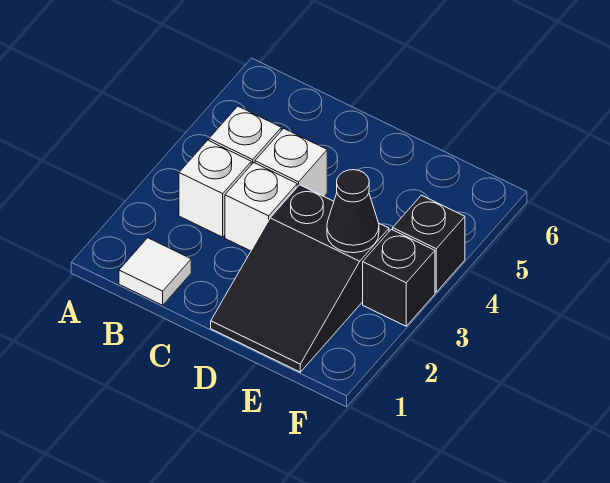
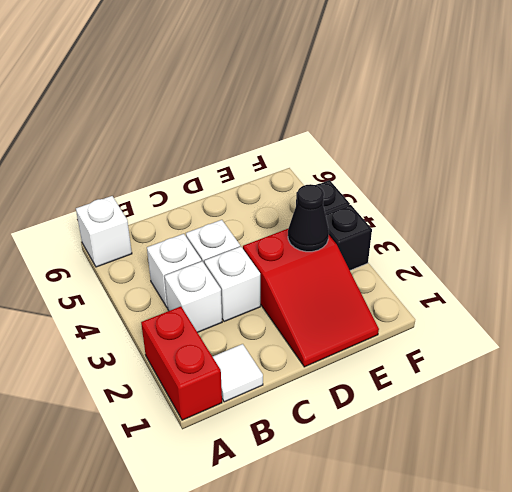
none -> red 1x2 brick [141,307,222,420]
none -> white 1x1 brick [76,196,132,267]
black 2x3 slope [211,185,389,372] -> red 2x3 slope [243,229,379,367]

